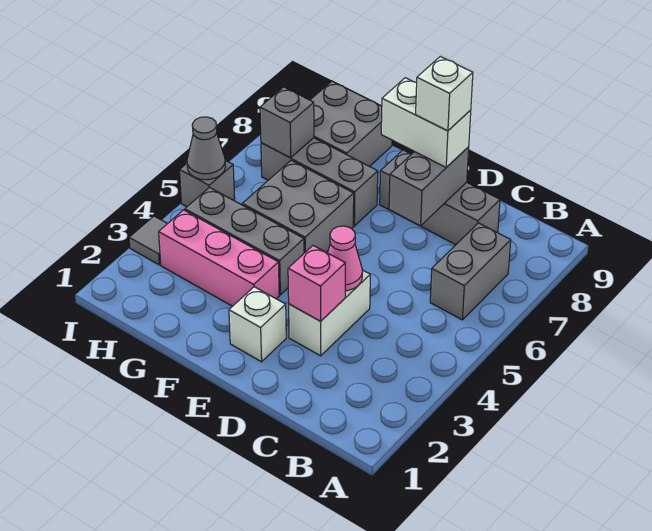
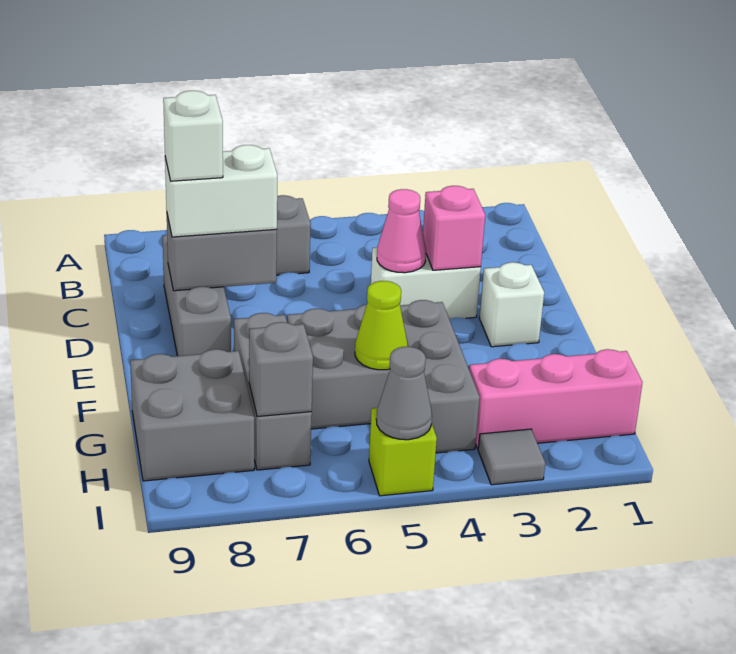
white 1x2 brick [381,78,471,167] -> white 1x2 brick turned to [165,145,277,237]
pink 1x3 brick [159,210,279,306] -> pink 1x3 brick turned to [469,349,643,448]
none -> lime 1x1 cone [355,281,408,370]
grey 1x1 brick [180,161,235,207] -> lime 1x1 brick [369,408,437,496]

